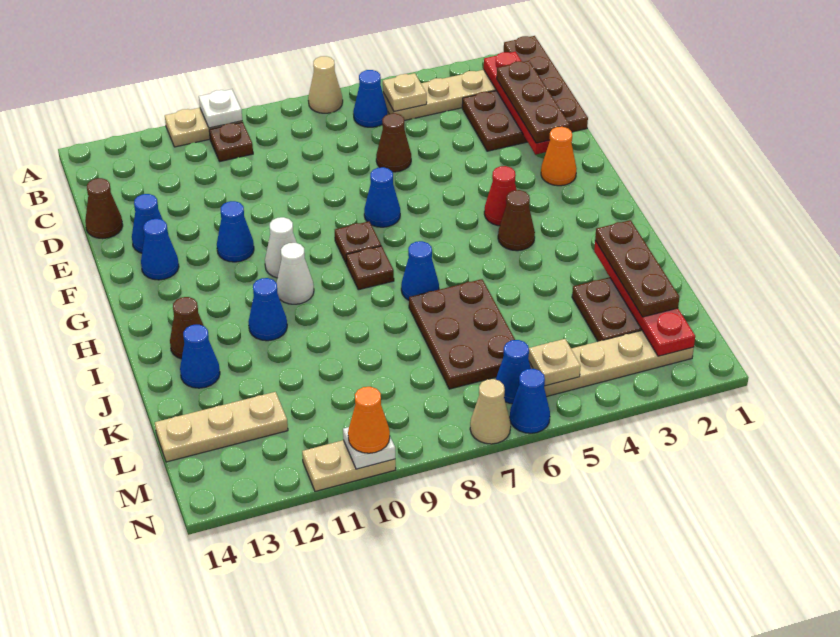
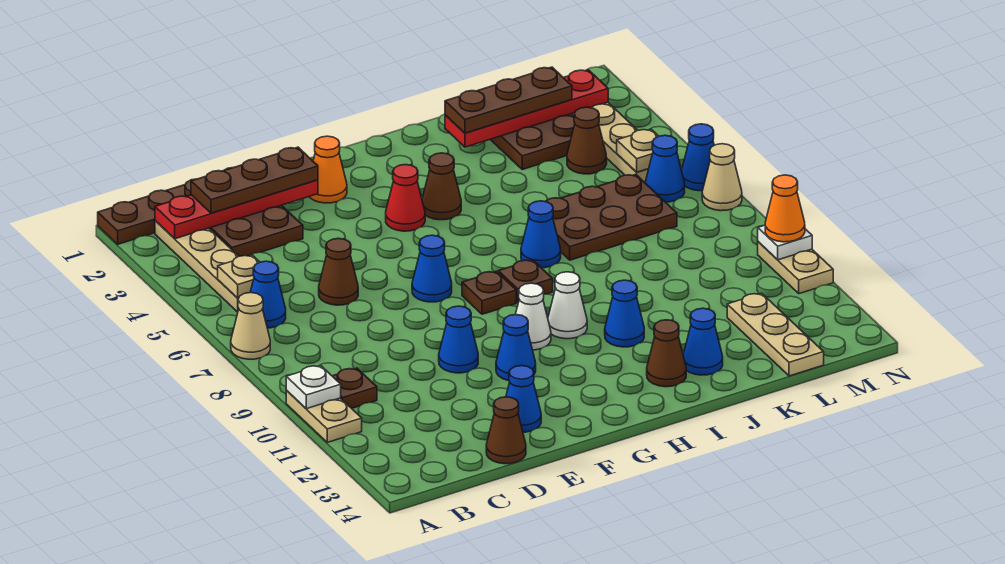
blue 1x1 cone [141,219,179,280] -> blue 1x1 cone moved to [439,306,478,373]
none -> brown 1x1 cone [567,107,607,174]

